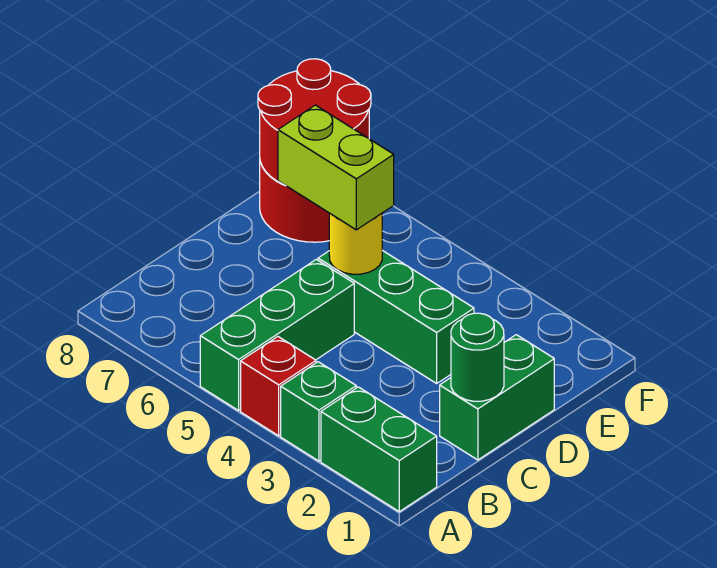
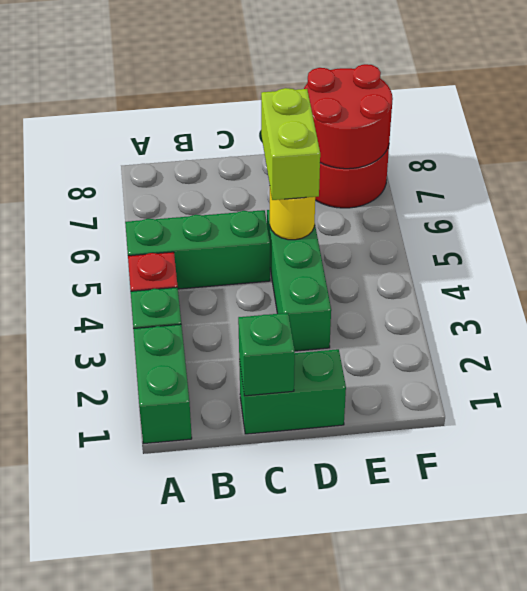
green 1x1 round brick [451,313,504,401] -> green 1x1 brick [238,313,295,396]

